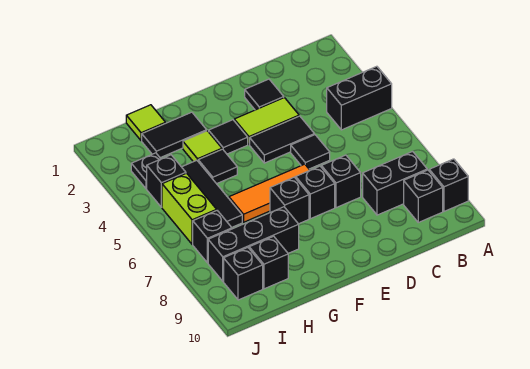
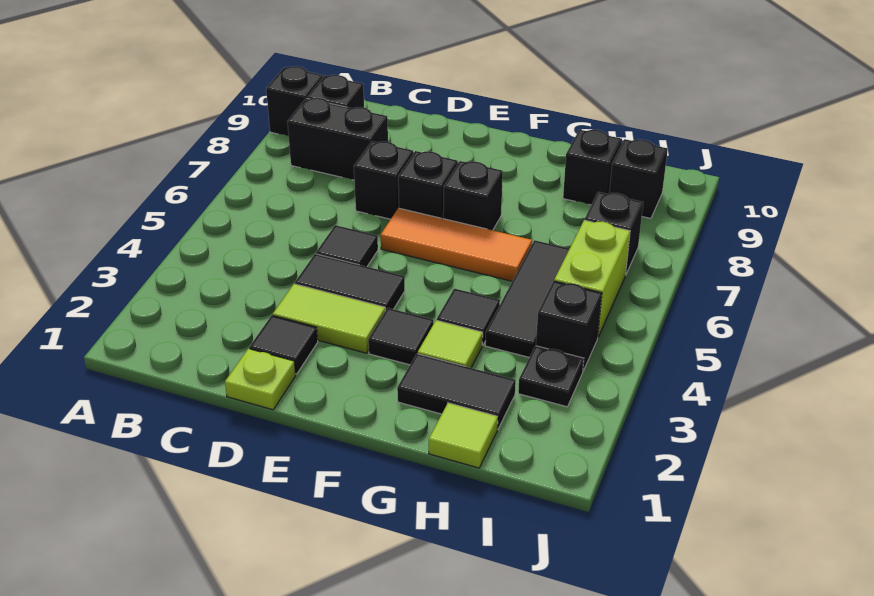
black 1x2 brick [327,66,392,130] -> none
none -> lime 1x1 plate [225,349,296,410]
black 1x3 brick [208,207,299,281] -> none

